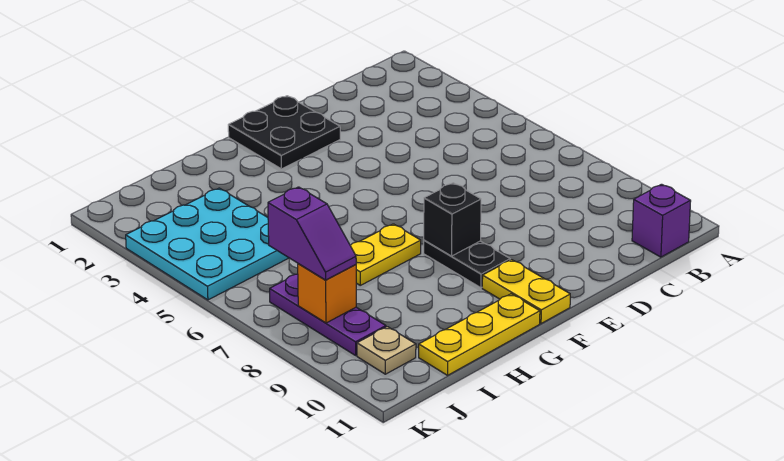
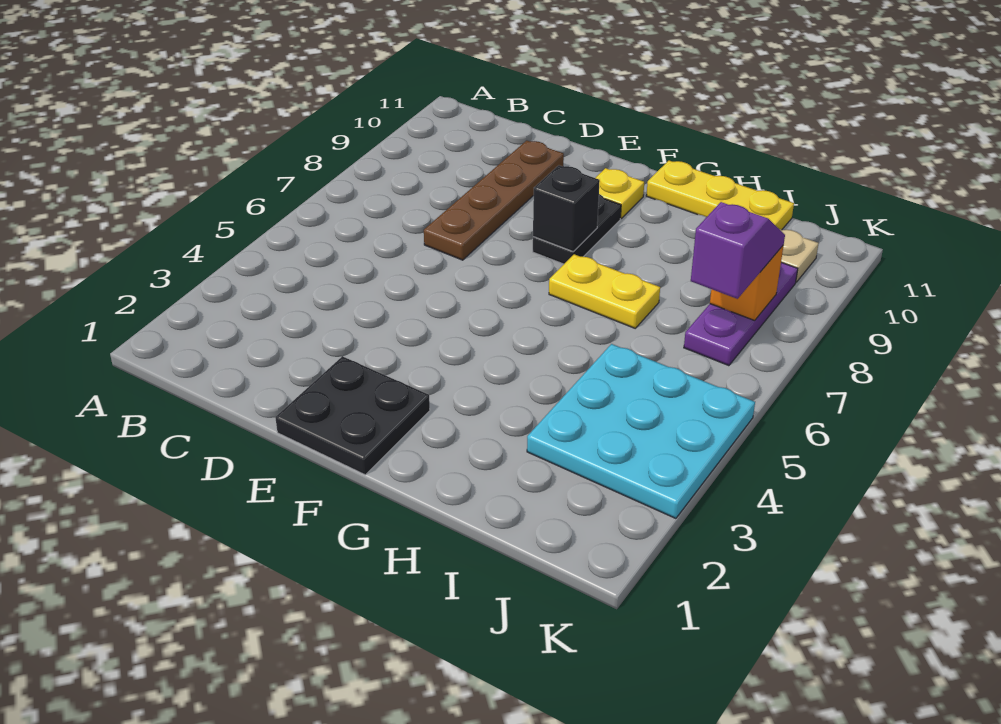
purple 1x1 brick [632,184,691,257] -> none
none -> brown 1x4 plate [424,141,564,260]
yellow 1x2 plate [482,260,570,323] -> yellow 1x1 plate [596,168,644,218]

